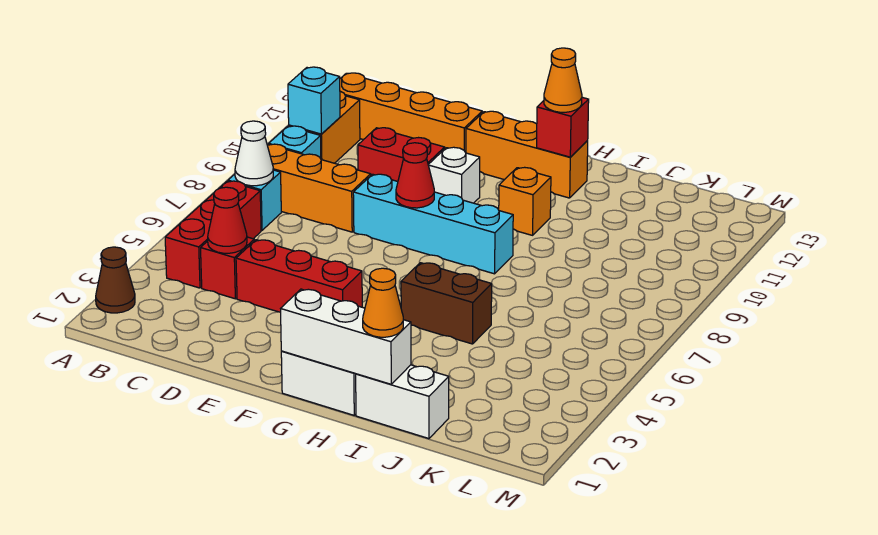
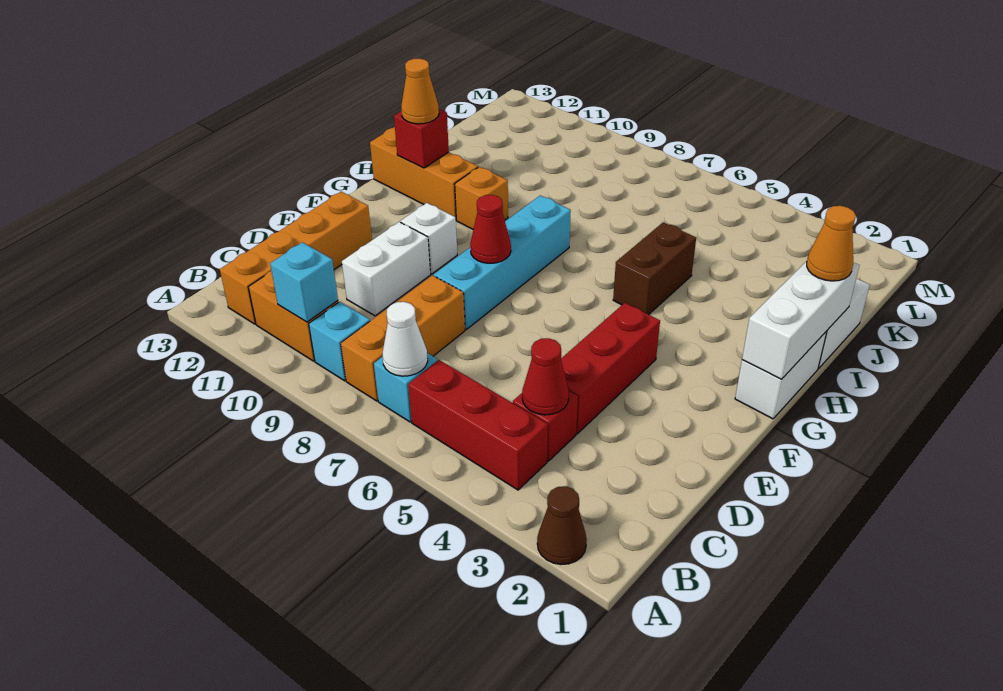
red 1x2 brick [358,128,445,181] -> white 1x2 brick [342,222,431,316]
orange 1x3 brick [466,111,588,198] -> orange 1x3 brick turned to [370,127,478,217]

